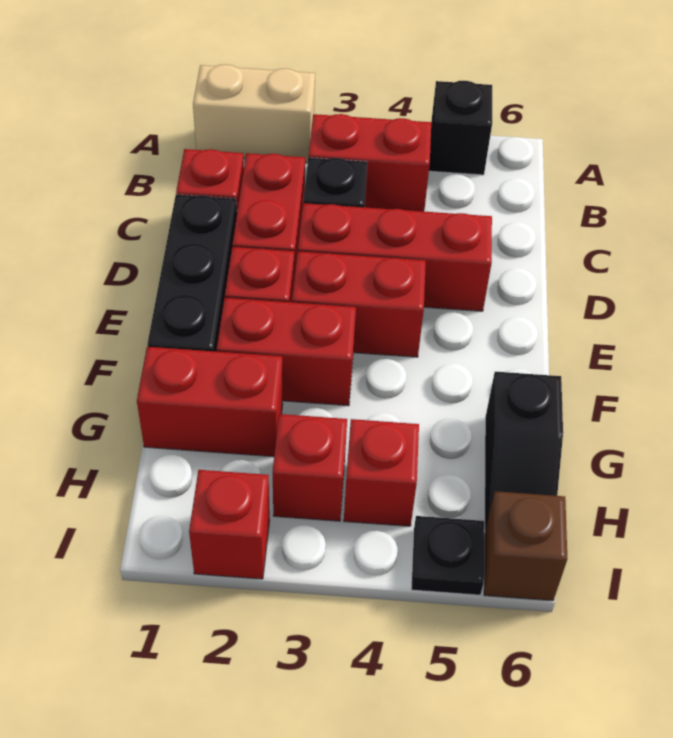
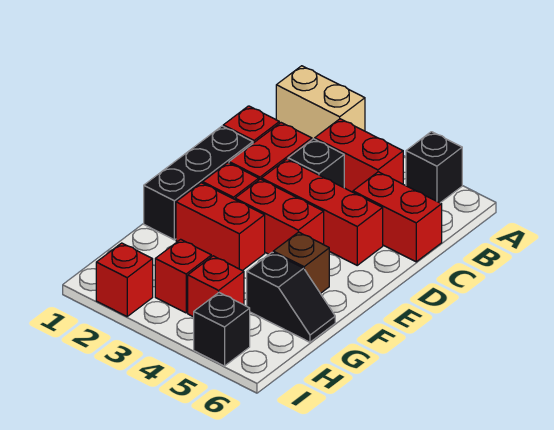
red 1x2 brick [137,347,283,457] -> red 1x2 brick moved to [353,172,442,262]
black 1x2 slope [485,372,563,531] -> black 1x2 slope turned to [247,252,335,342]
black 1x1 plate [411,516,484,595] -> black 1x1 brick [194,293,250,366]
brown 1x1 brick [484,491,567,601] -> brown 1x1 brick moved to [273,232,329,294]

